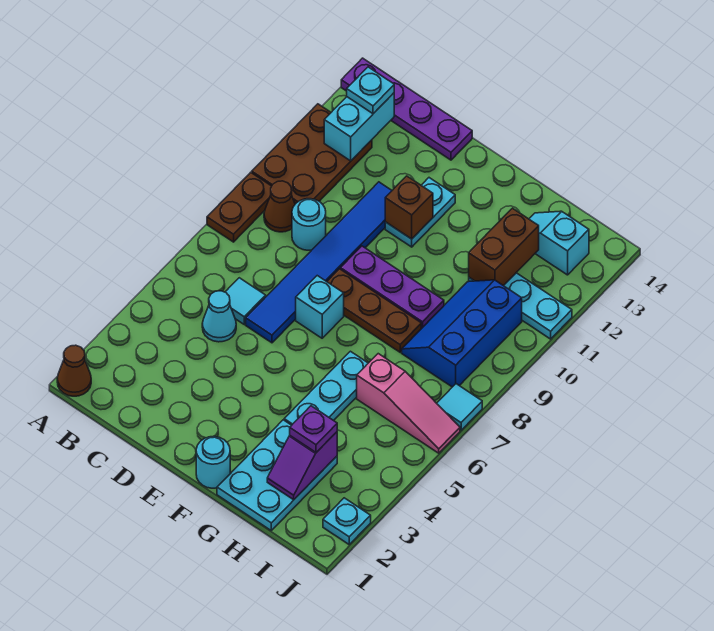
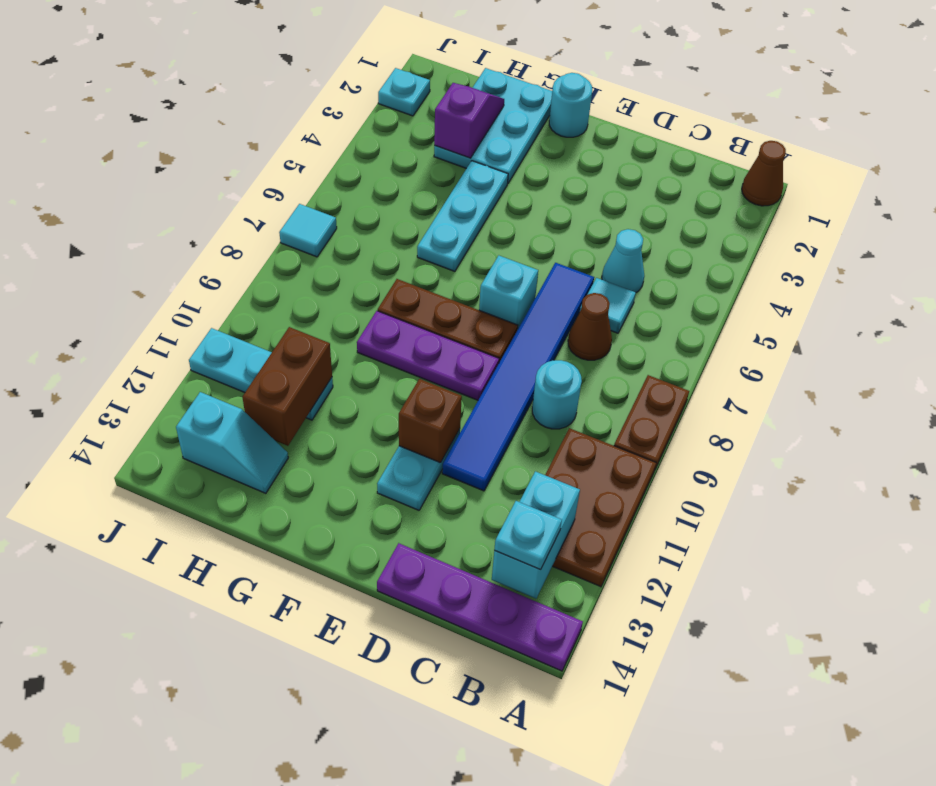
brown 1x1 cone [264,181,295,232] -> brown 1x1 cone moved to [568,293,612,360]
purple 1x1 plate [290,406,337,452] -> none
pink 1x3 slope [357,354,460,453] -> none
blue 2x3 slope [402,280,522,387] -> none

